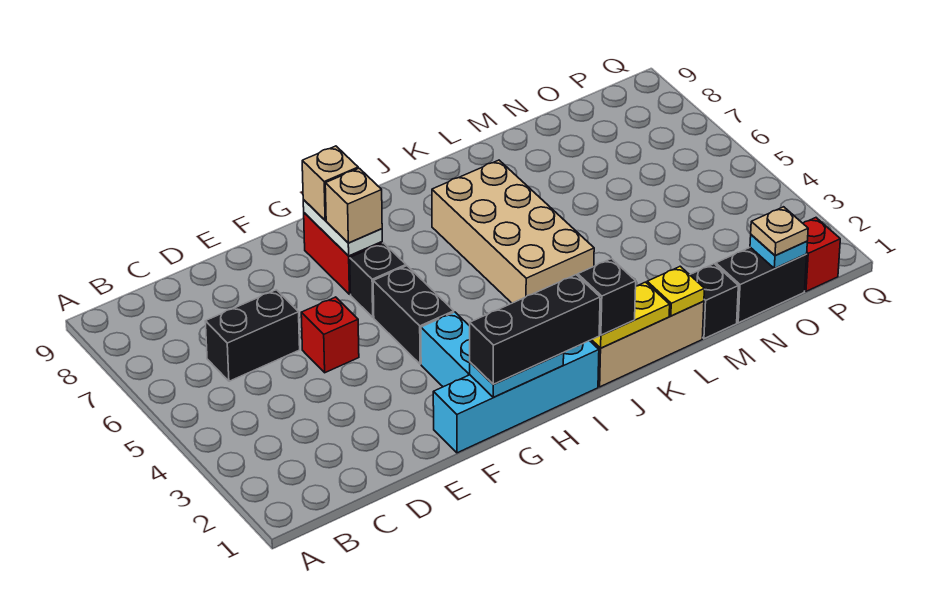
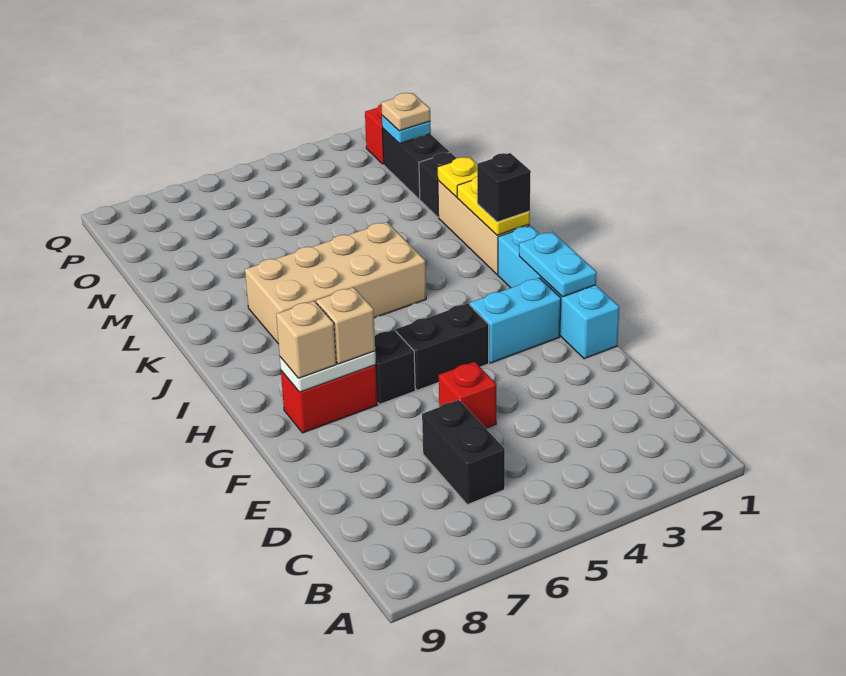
black 1x3 brick [470,275,600,384] -> none

